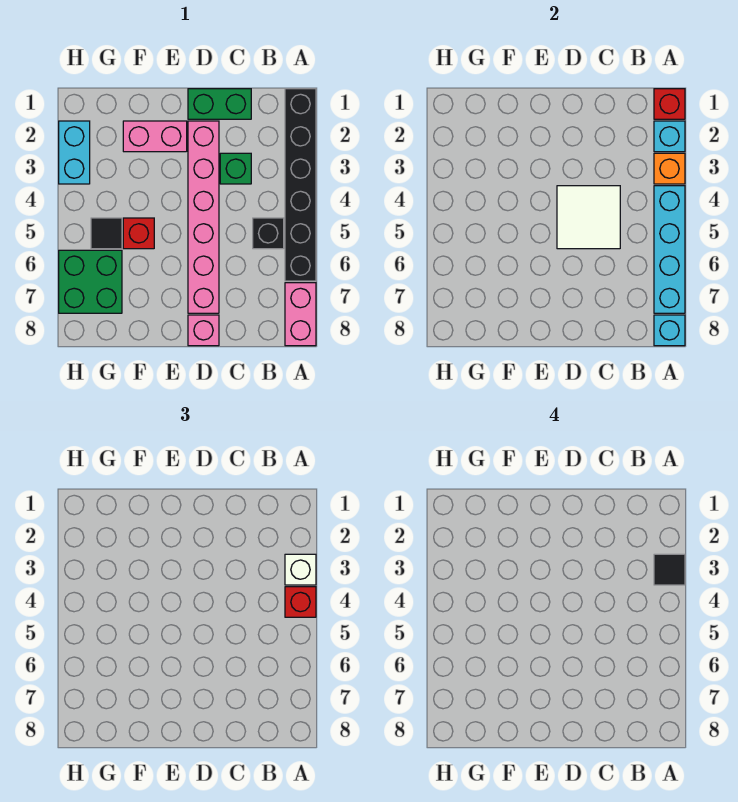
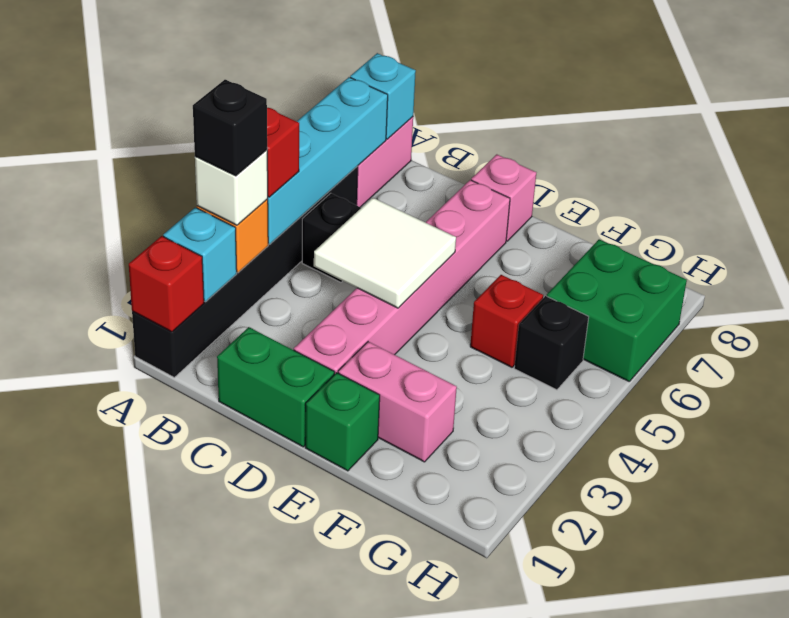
black 1x1 tile [654,554,685,585] -> black 1x1 brick [193,80,267,176]
green 1x1 brick [220,153,251,184] -> green 1x1 brick moved to [305,373,380,471]
black 1x1 tile [91,218,122,249] -> black 1x1 brick [514,296,589,390]
cyan 1x2 brick [59,121,90,184] -> none

